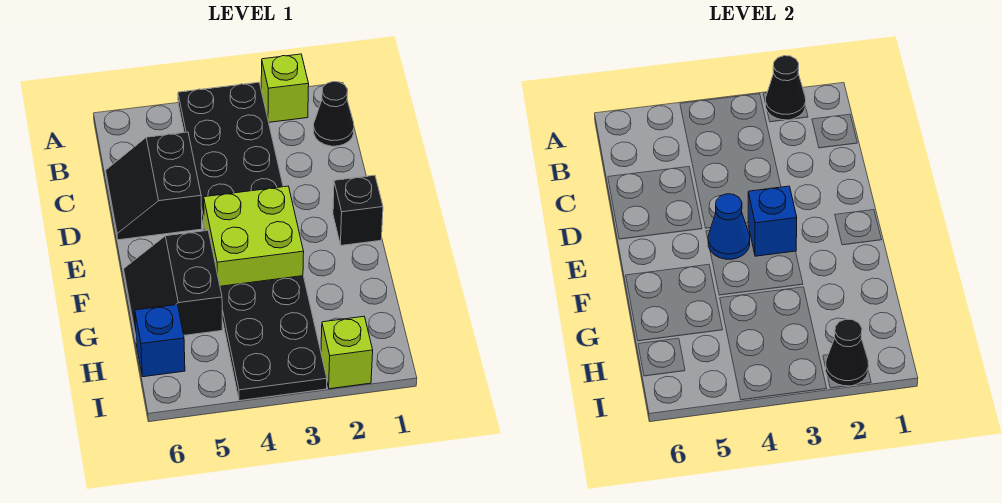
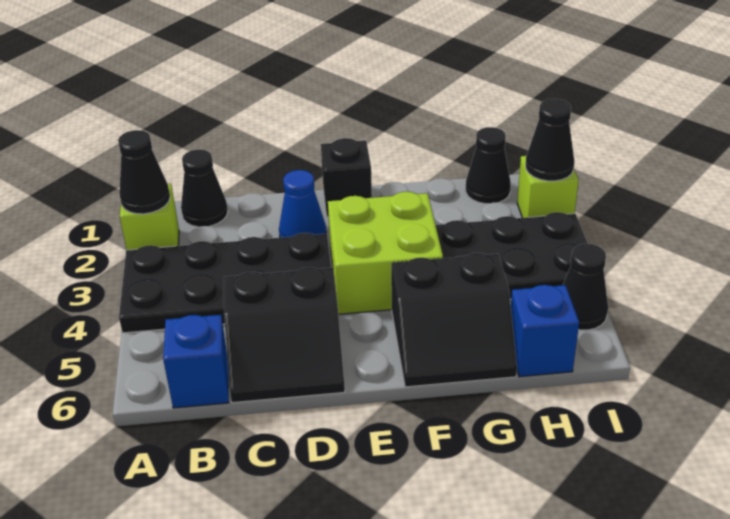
blue 1x1 brick [748,186,797,256] -> blue 1x1 brick moved to [163,315,229,408]
blue 1x1 cone [708,194,750,259] -> blue 1x1 cone moved to [279,170,326,238]
none -> black 1x1 cone [466,127,511,204]
none -> black 1x1 cone [563,244,608,330]

